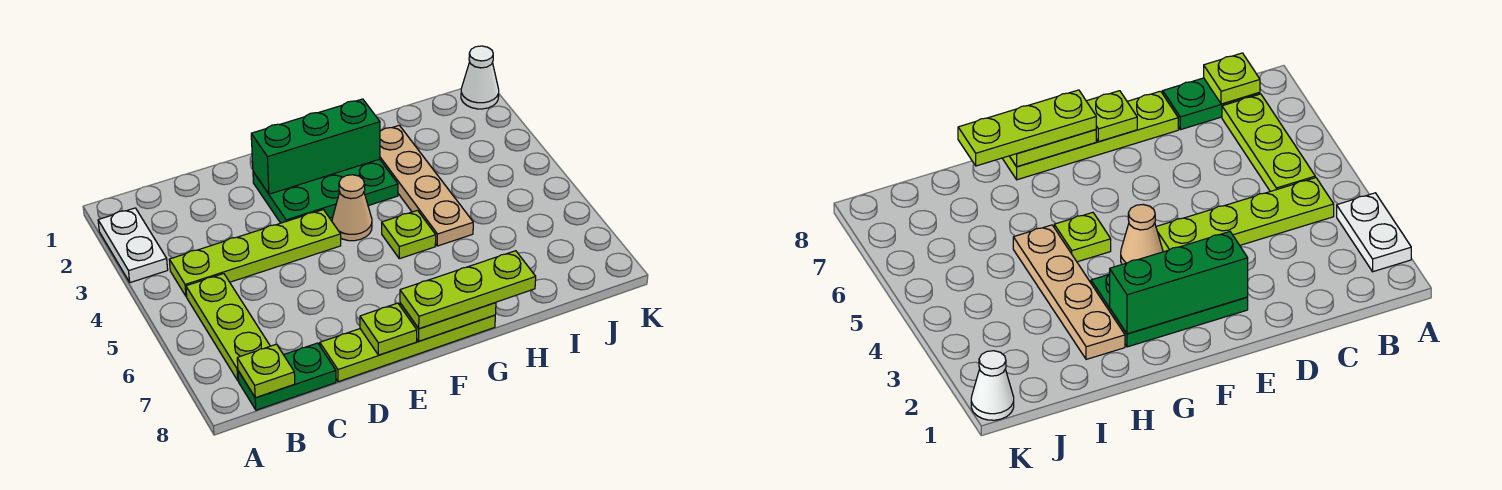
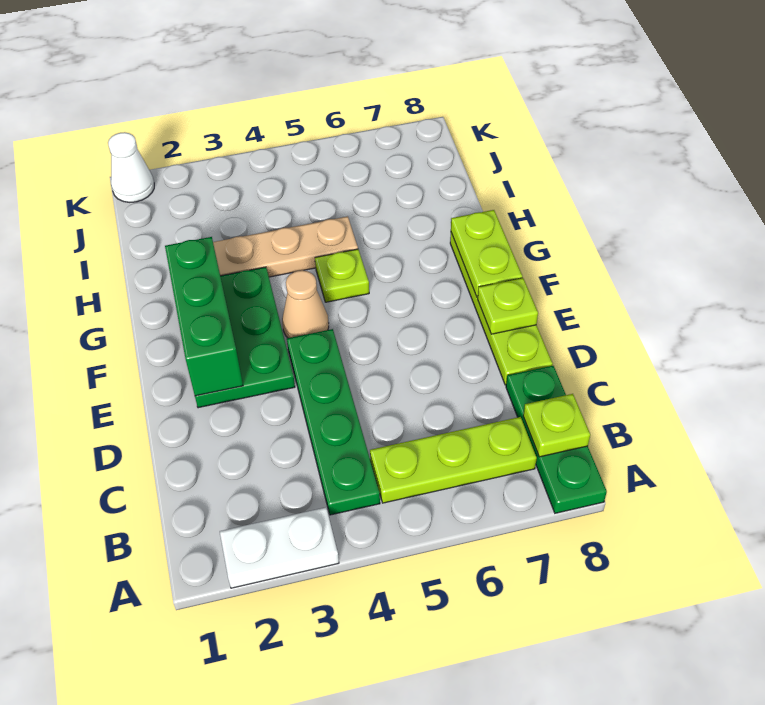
lime 1x4 plate [169,210,341,297] -> green 1x4 plate [287,329,380,515]
green 1x2 plate [238,343,336,410] -> green 1x3 plate [506,366,607,513]
lime 1x3 plate [400,251,536,329] -> none

